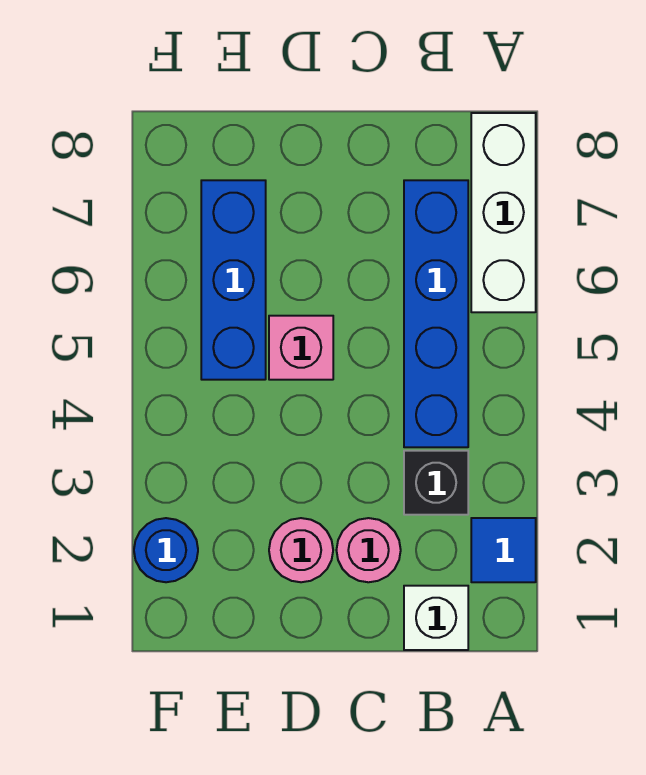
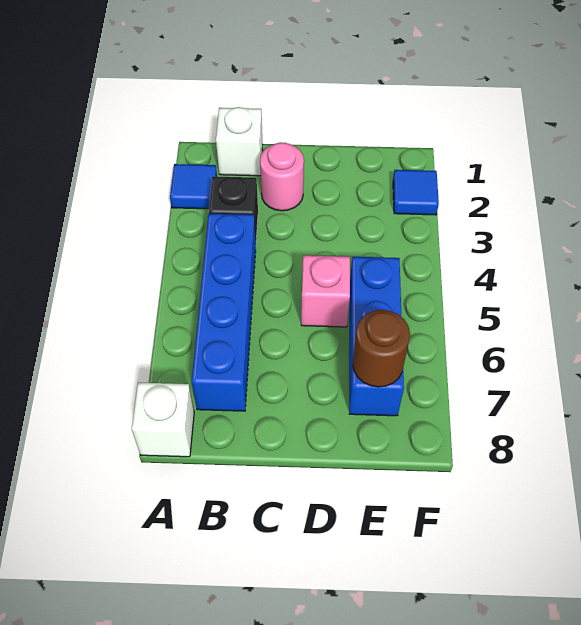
white 1x3 brick [471,113,536,312] -> white 1x1 brick [132,382,194,457]
pink 1x1 round brick [269,518,333,582] -> none
none -> brown 1x1 round brick [353,310,410,387]
blue 1x1 round brick [134,518,198,582] -> blue 1x1 tile [393,170,439,215]

